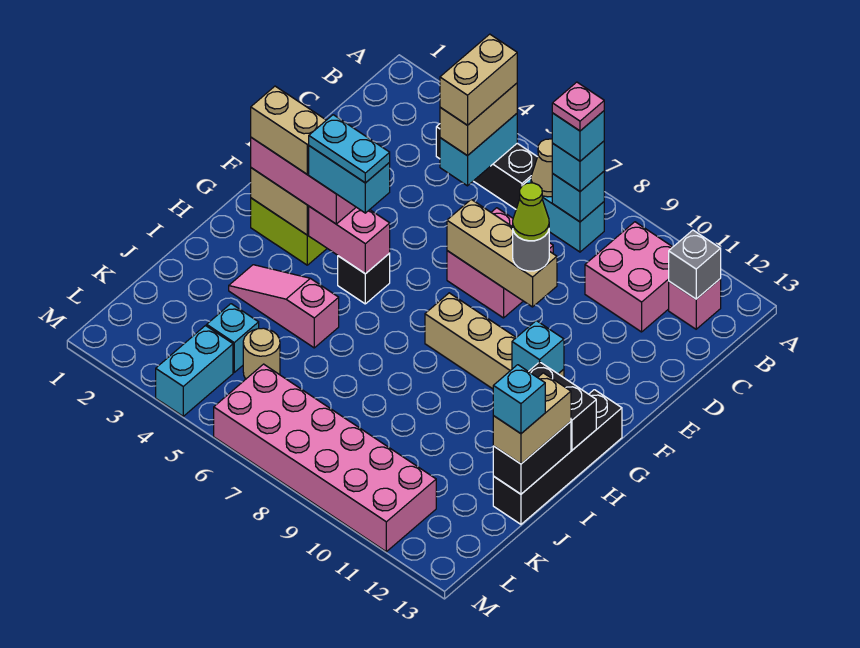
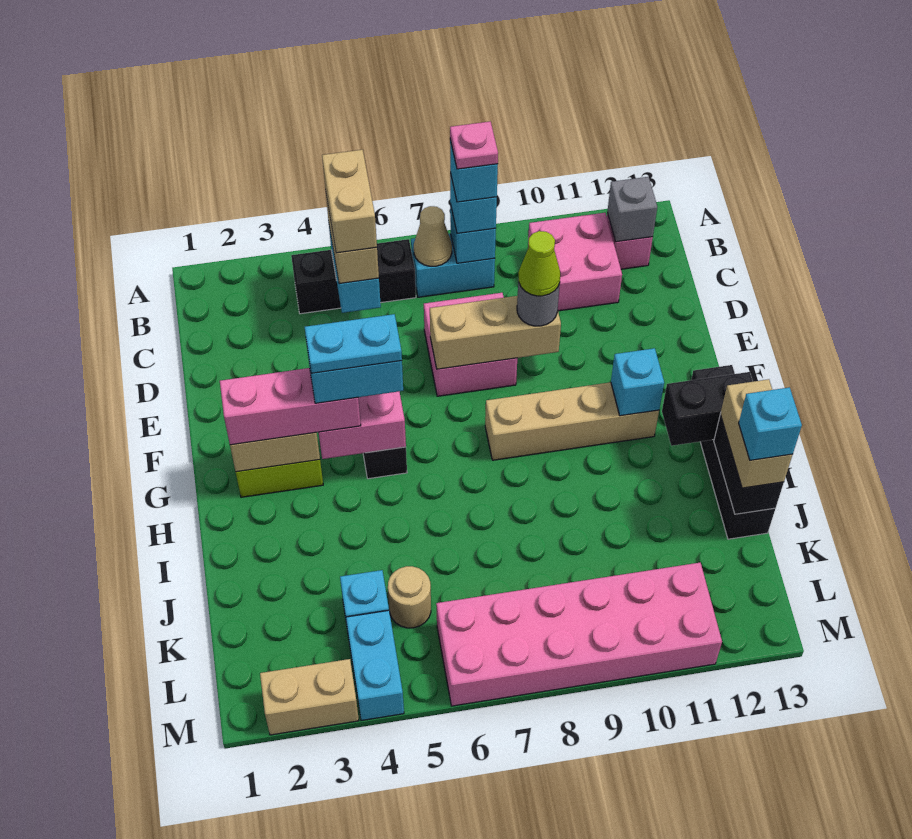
tan 1x2 brick [251,86,326,174] -> tan 1x2 brick moved to [260,659,359,735]
pink 1x3 slope [229,265,339,348] -> none

